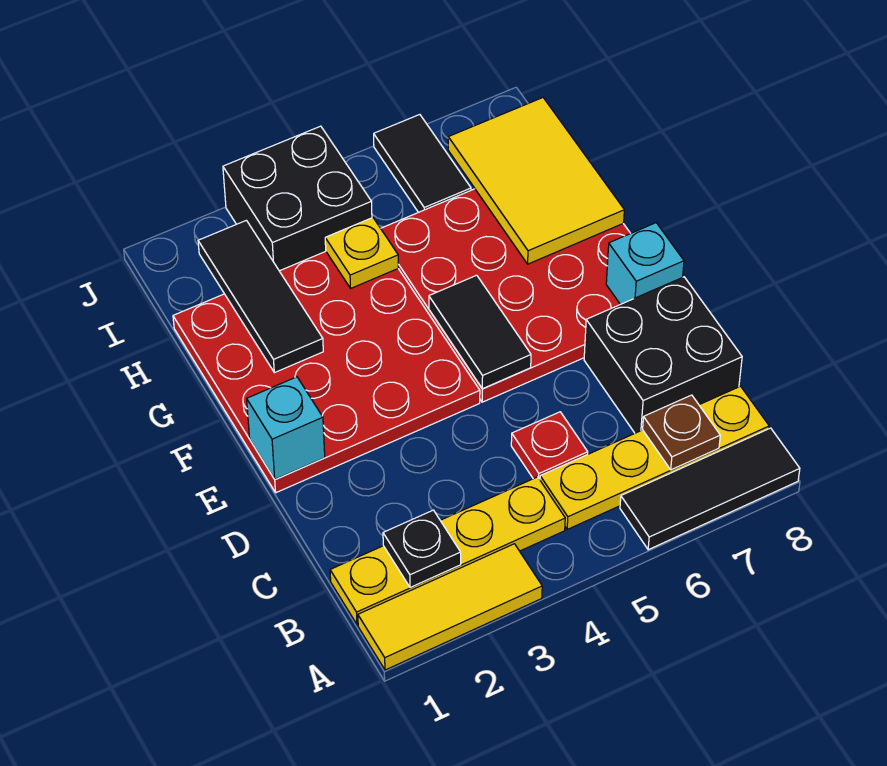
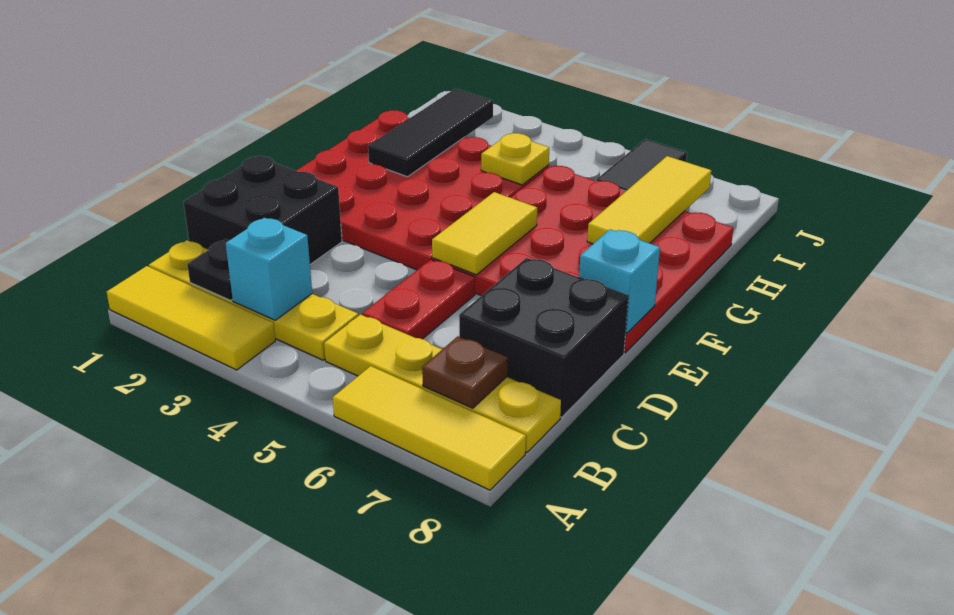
black 1x3 tile [620,428,800,550] -> yellow 1x3 tile [333,366,526,490]
red 1x1 plate [511,412,588,479] -> red 1x2 plate [362,260,475,339]
cyan 1x1 brick [247,377,325,479] -> cyan 1x1 brick moved to [226,218,312,320]
black 1x2 tile [429,275,531,389] -> yellow 1x2 tile [432,192,537,275]
yellow 2x3 tile [448,98,624,264] -> yellow 1x3 tile [587,156,711,244]
black 2x2 brick [223,126,372,271] -> black 2x2 brick moved to [183,156,342,264]

